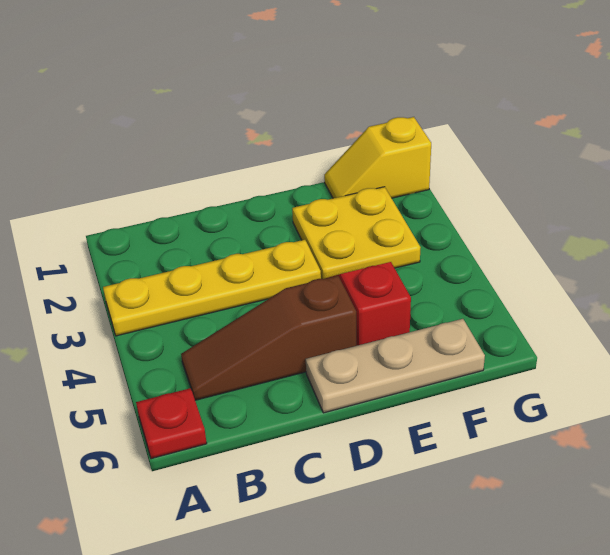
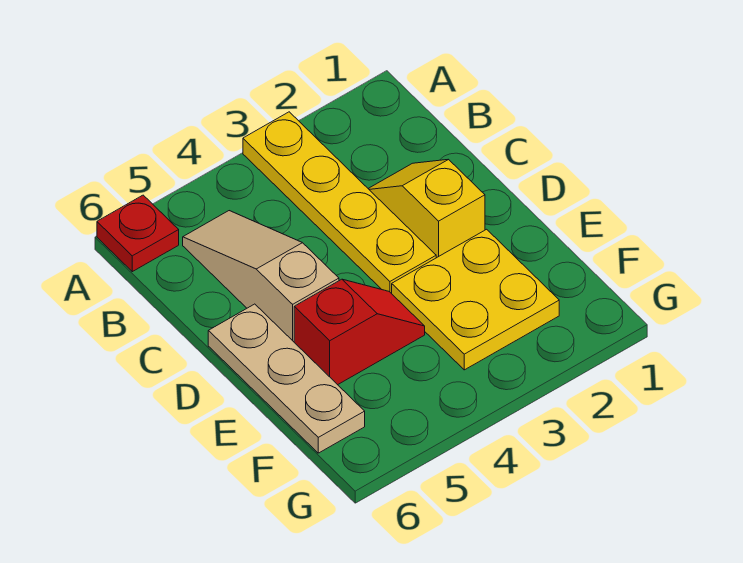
brown 1x3 slope [181,276,356,400] -> tan 1x3 slope [183,211,339,342]
yellow 1x2 slope [324,117,431,198] -> yellow 1x2 slope moved to [368,159,485,258]

